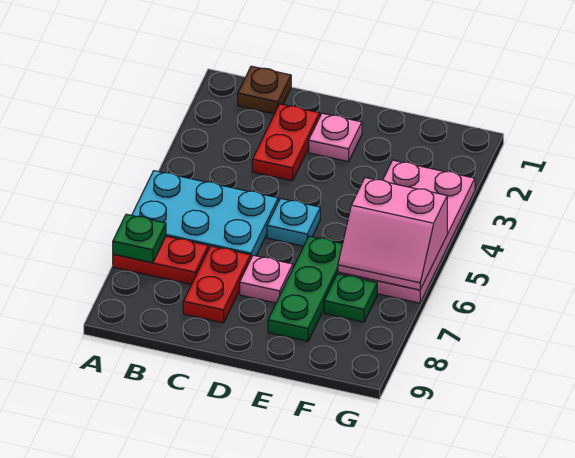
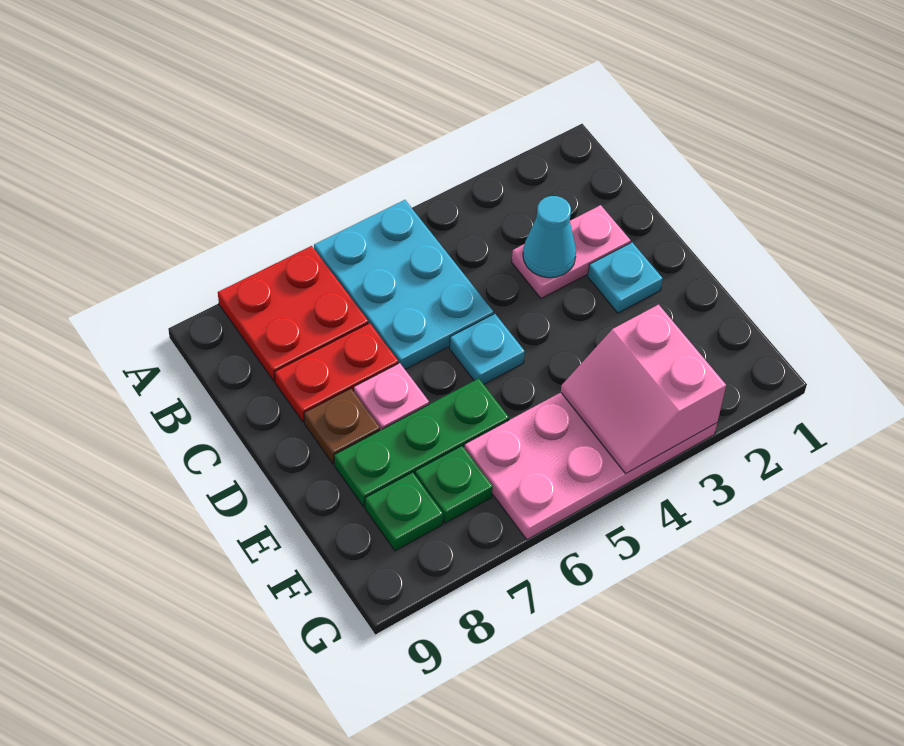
red 1x2 plate [113,236,208,284] -> red 2x2 plate [218,246,368,381]
green 1x1 plate [113,214,166,263] -> green 1x1 plate moved to [365,472,443,551]
brown 1x1 plate [238,66,291,114] -> brown 1x1 plate moved to [304,389,380,464]
red 1x2 plate [252,104,320,181] -> pink 1x2 plate [512,205,631,298]
none -> cyan 1x1 cone [523,196,576,278]
pink 1x1 plate [309,113,362,162] -> cyan 1x1 plate [588,242,663,313]
pink 2x2 slope [338,178,447,290] -> pink 2x2 slope moved to [561,305,726,473]

